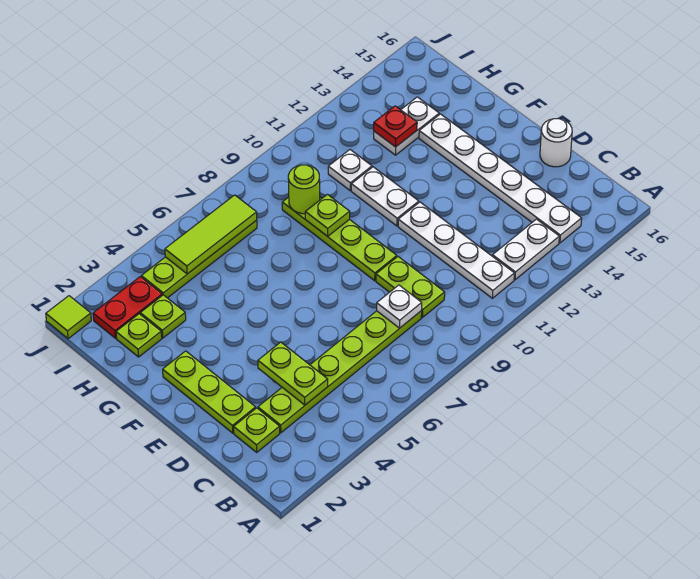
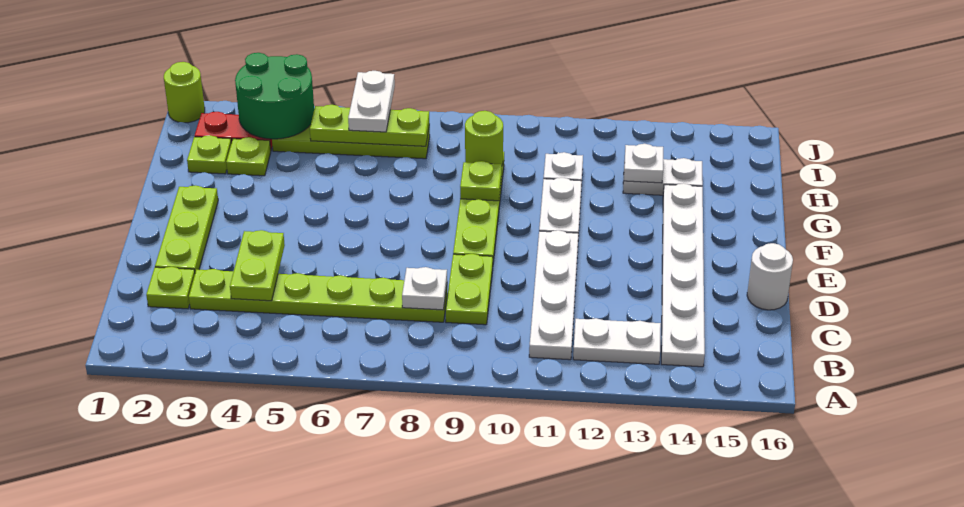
red 1x1 plate [374,106,417,147] -> white 1x1 plate [624,144,663,183]
none -> green 2x2 round brick [235,53,314,139]
lime 1x3 tile [165,195,257,274] -> lime 1x3 plate [310,105,429,146]
none -> white 1x2 plate [348,71,395,132]
lime 1x1 tile [46,296,91,339] -> lime 1x1 round brick [164,62,205,123]

